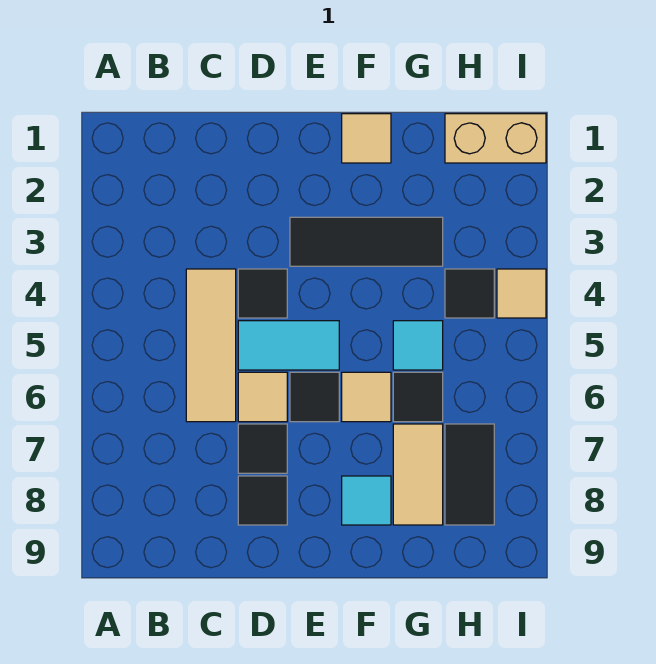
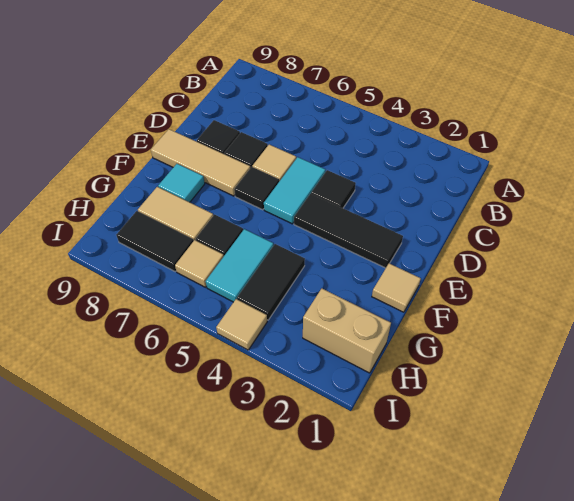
tan 1x3 tile [186,269,236,422] -> tan 1x3 tile moved to [151,129,250,196]
black 1x3 tile [290,217,443,266] -> black 1x3 tile turned to [294,194,403,268]
tan 1x1 tile [342,372,391,422] -> tan 1x1 tile moved to [175,240,224,287]
cyan 1x1 tile [393,321,443,370] -> cyan 1x2 tile [206,229,274,302]
tan 1x2 brick [445,114,546,163] -> tan 1x2 brick turned to [303,288,391,373]
black 1x1 tile [445,269,494,318] -> black 1x2 tile [237,244,305,320]

